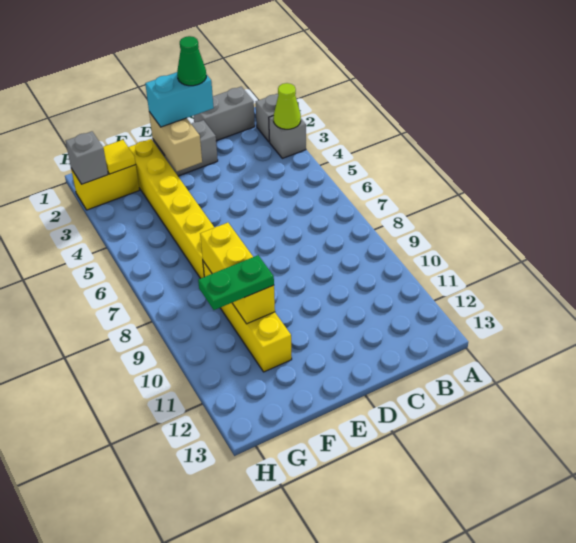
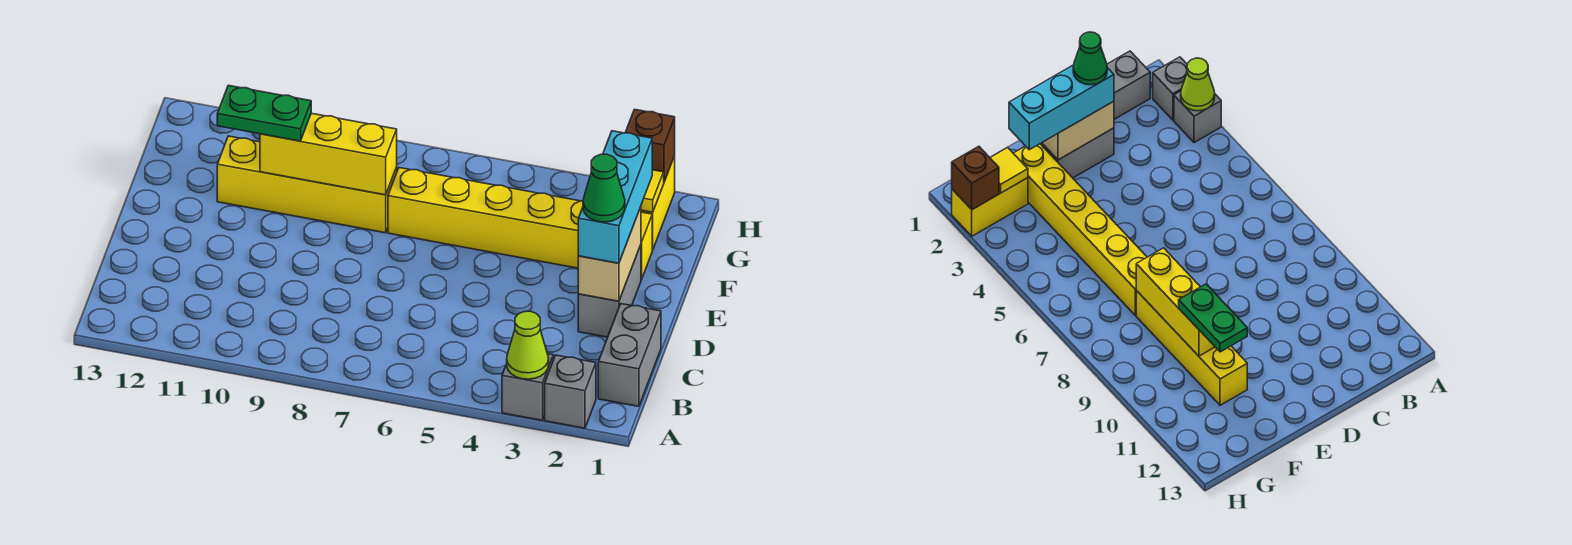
cyan 1x2 brick [145,72,214,127] -> cyan 1x3 brick [578,131,652,263]
tan 1x2 brick [149,112,202,171] -> tan 1x2 brick turned to [578,207,641,301]
green 1x2 plate [198,255,274,310] -> green 1x2 plate turned to [217,85,311,141]
grey 1x1 brick [66,131,108,184] -> brown 1x1 brick [625,109,675,182]

